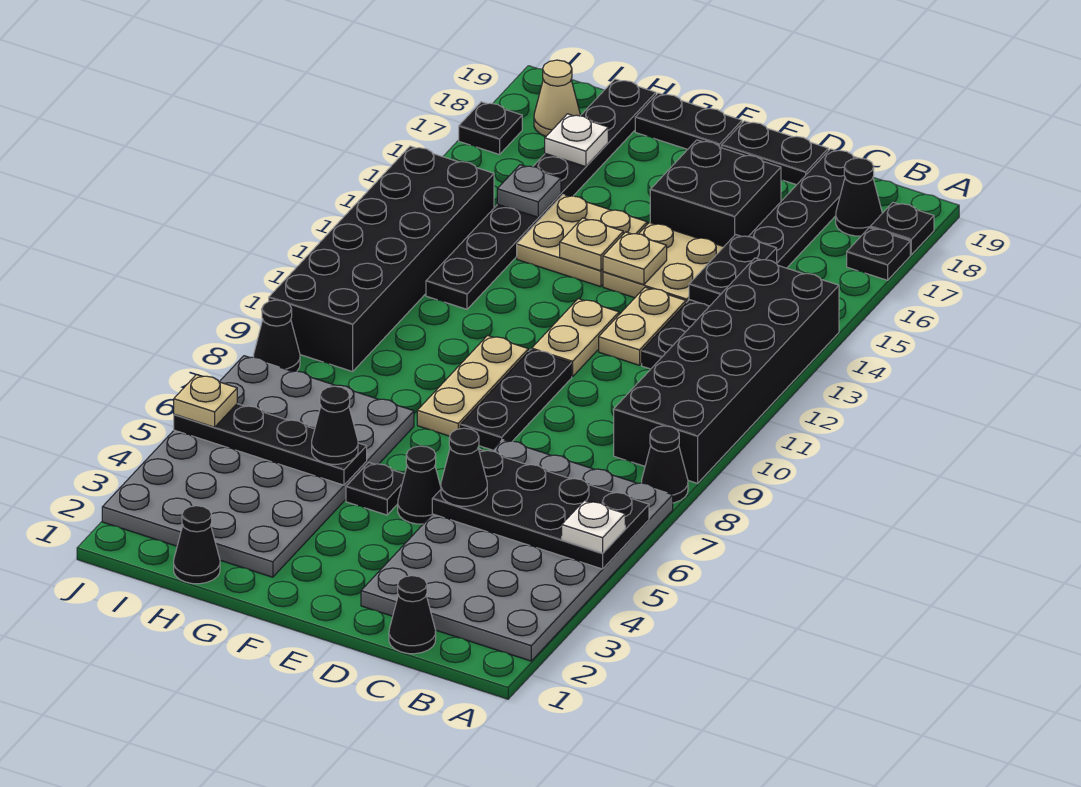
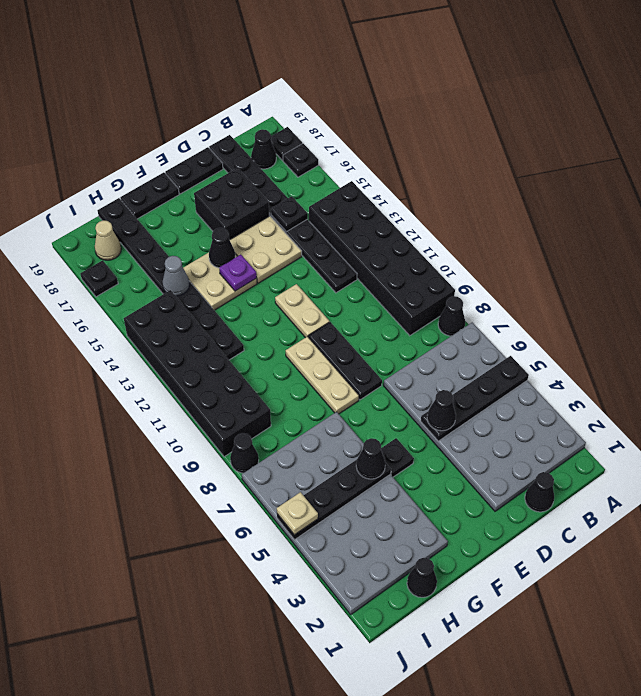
black 2x4 plate [432,449,649,569] -> black 1x4 plate [421,356,529,441]
white 1x1 plate [562,500,625,553] -> none
black 1x2 plate [689,235,777,306] -> black 1x1 plate [271,196,307,232]
tan 1x2 plate [599,287,686,365] -> none
black 1x1 cone [398,446,441,524] -> black 1x1 cone moved to [209,228,235,268]
tan 1x1 plate [603,232,667,285] -> none
tan 1x1 plate [560,218,623,271] -> purple 1x1 plate [219,255,257,291]
grey 1x1 plate [497,165,561,217] -> grey 1x1 cone [163,256,190,296]
white 1x1 plate [545,114,608,167] -> none

